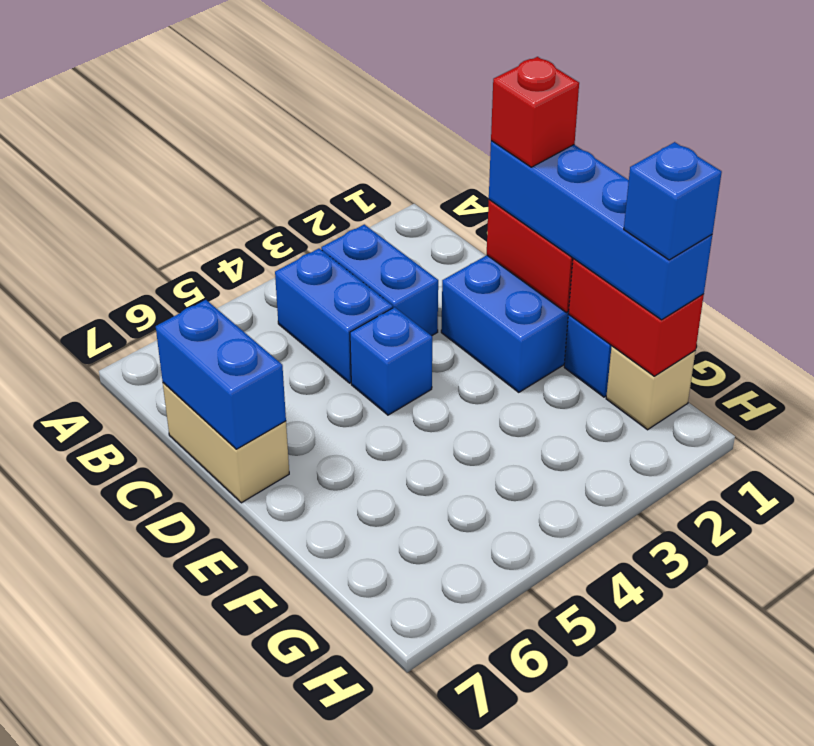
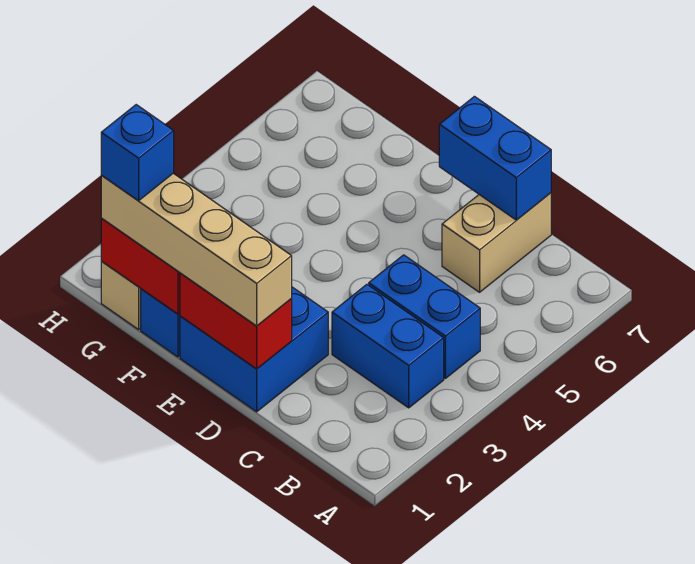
tan 1x2 brick [163,383,289,503] -> tan 1x2 brick turned to [442,193,551,292]
blue 1x4 brick [489,141,712,320] -> tan 1x4 brick [101,173,292,326]
red 1x1 brick [491,57,579,167] -> none
blue 1x1 brick [350,307,432,415] -> none

